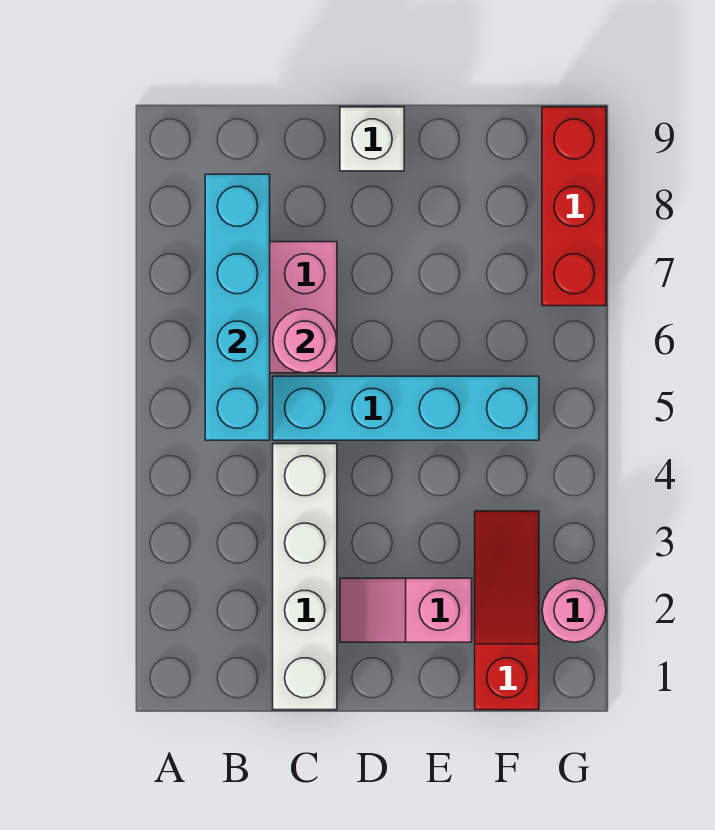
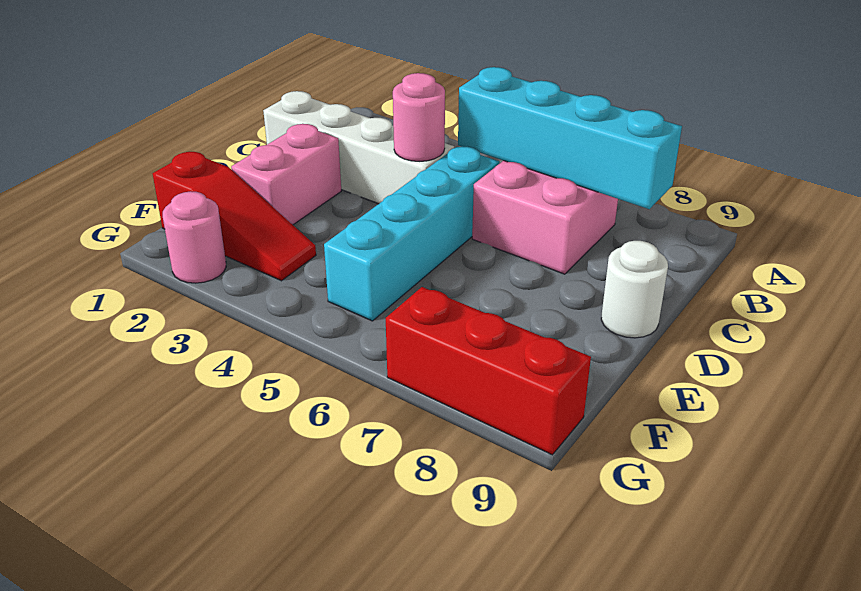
pink 1x1 round brick [273,309,337,373] -> pink 1x1 round brick moved to [393,73,445,161]
pink 1x2 slope [340,578,472,642] -> pink 1x2 brick [231,124,341,225]
white 1x1 brick [340,107,404,171] -> white 1x1 round brick [601,241,668,338]

